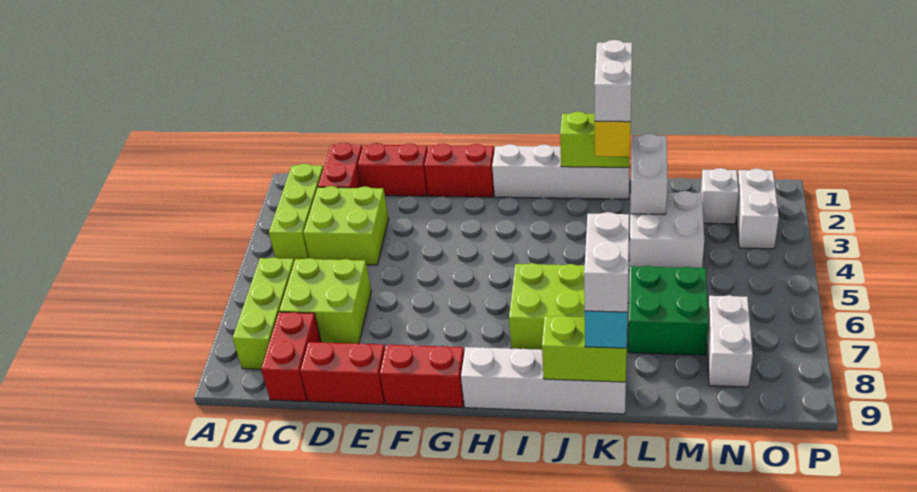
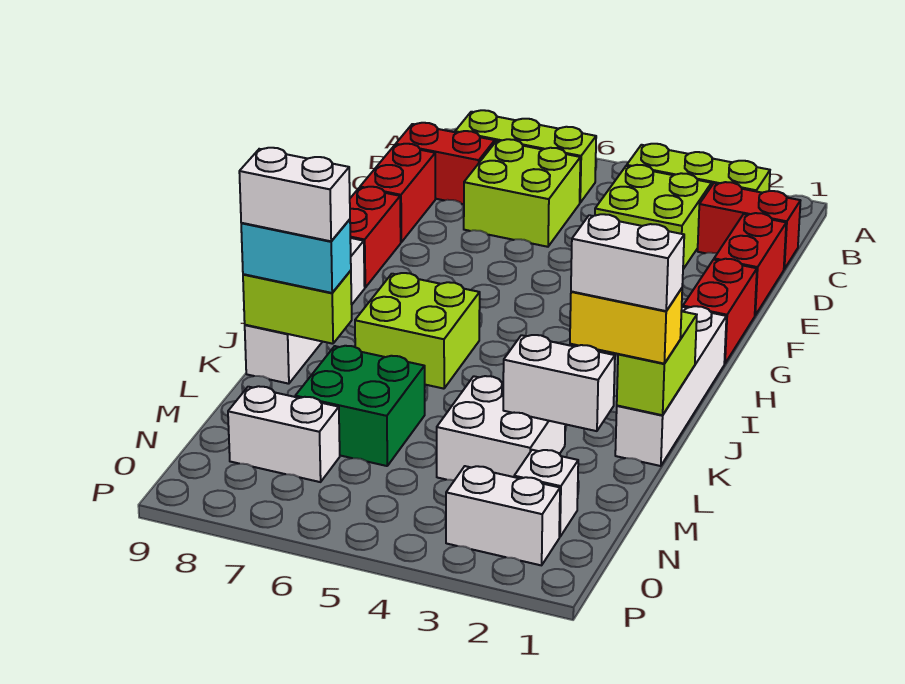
lime 1x2 brick [542,316,627,382] -> lime 1x2 brick turned to [243,271,352,344]

